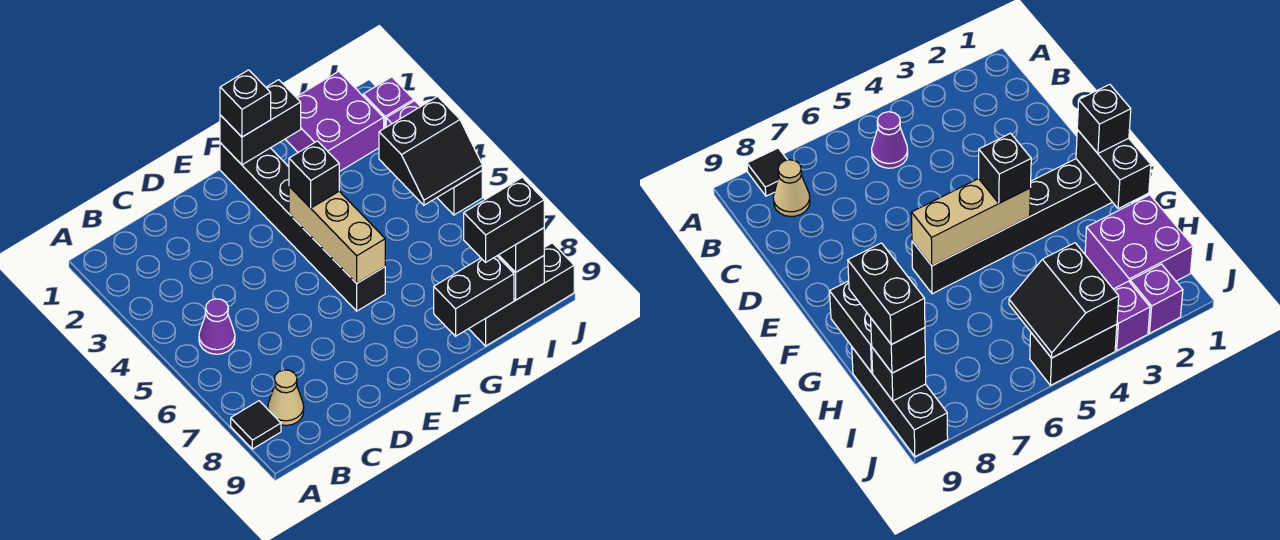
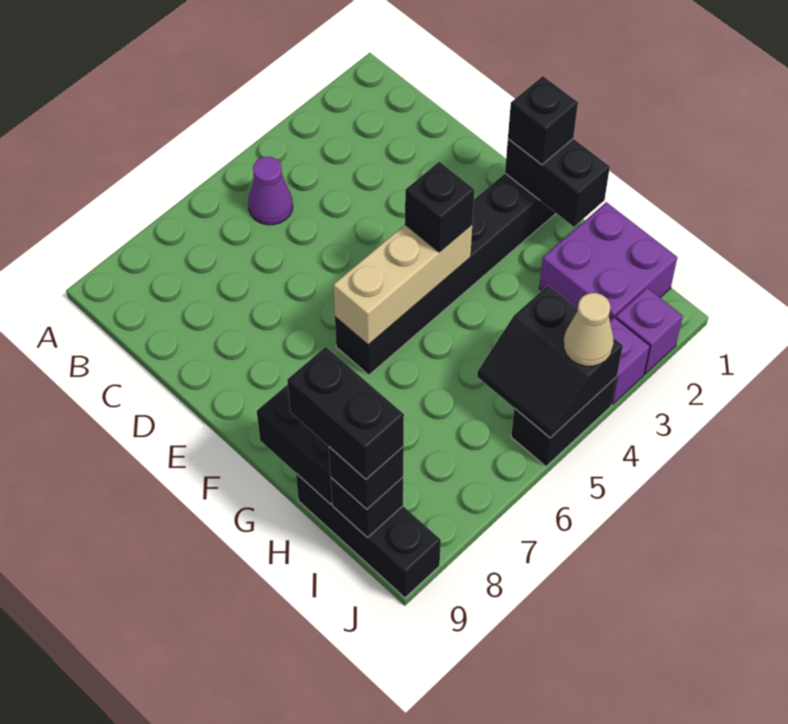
black 1x1 tile [231,401,281,449] -> none
tan 1x1 cone [268,370,304,425] -> tan 1x1 cone moved to [563,293,614,366]

